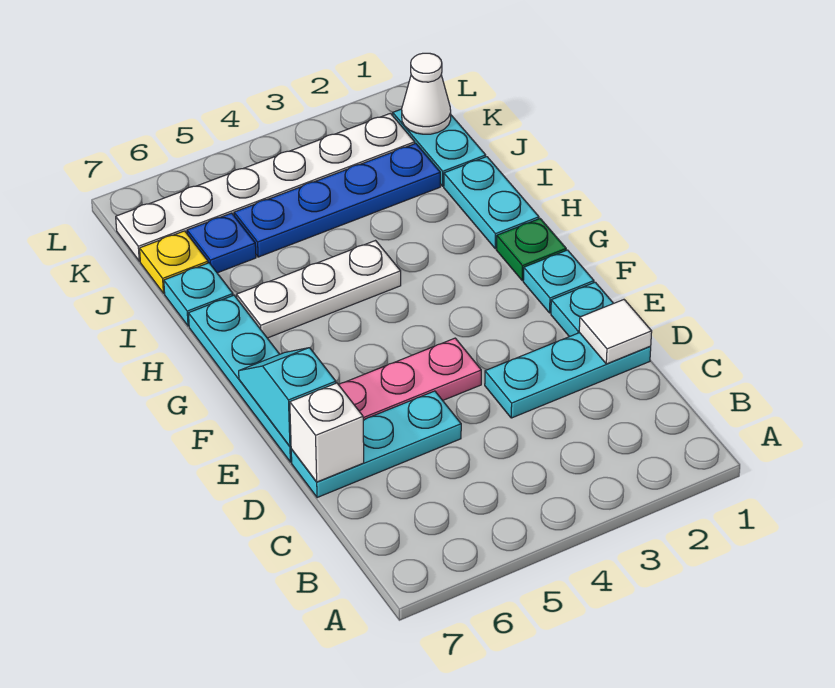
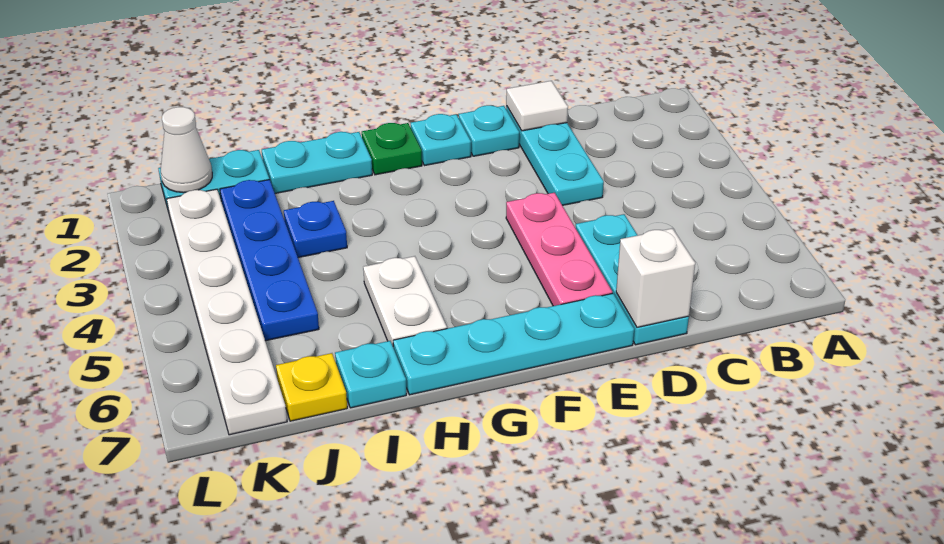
cyan 1x2 slope [239,348,336,447] -> none
white 1x3 plate [237,241,401,338] -> white 1x2 plate [363,256,447,348]
blue 1x1 plate [187,213,256,273] -> blue 1x1 plate moved to [284,201,347,258]

